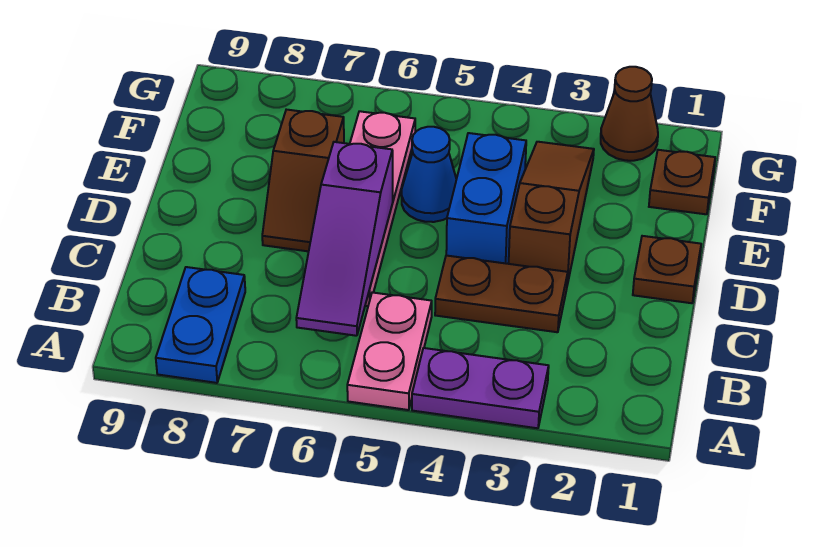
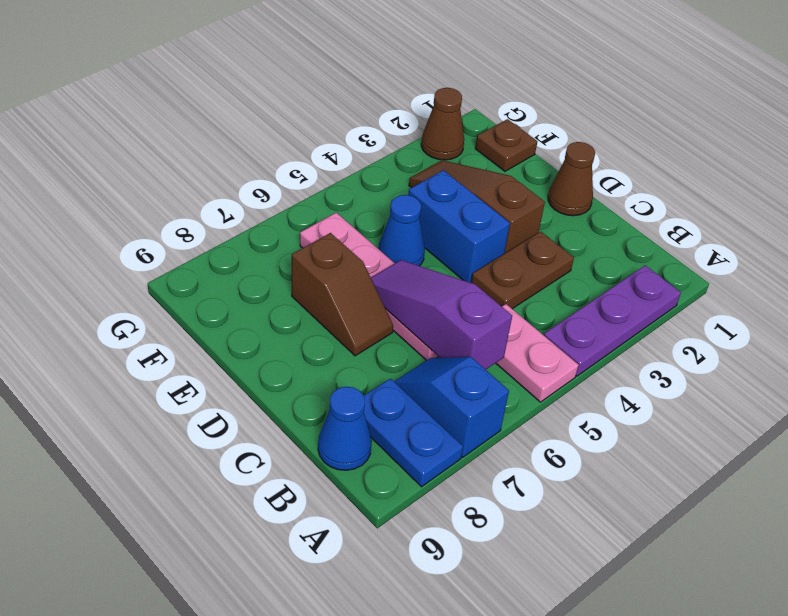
purple 1x2 plate [412,348,549,428] -> purple 1x3 plate [544,265,681,376]
none -> blue 1x2 slope [394,357,509,457]
purple 1x3 slope [296,142,393,336] -> purple 1x3 slope turned to [371,260,512,370]
none -> blue 1x1 cone [318,387,372,470]
brown 1x1 plate [633,236,701,303] -> brown 1x1 cone [548,142,595,216]

